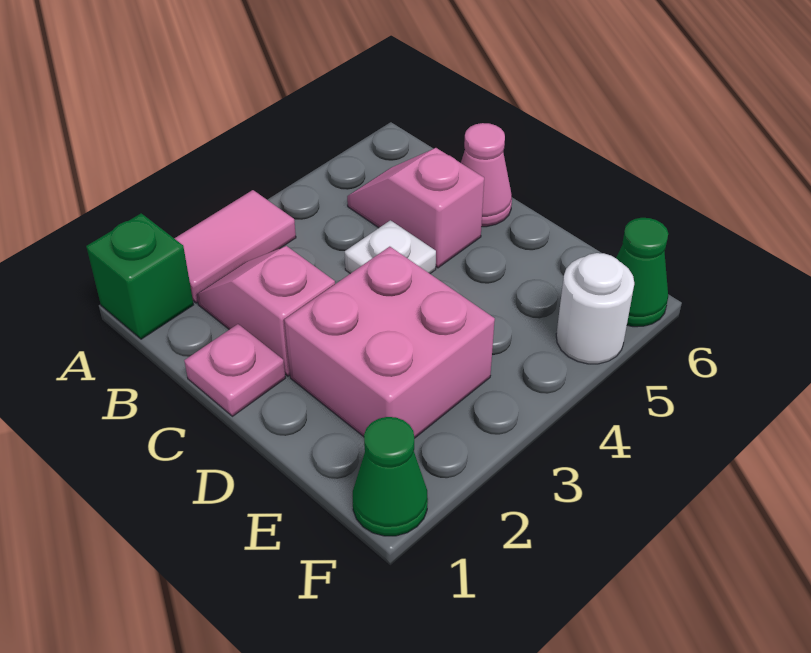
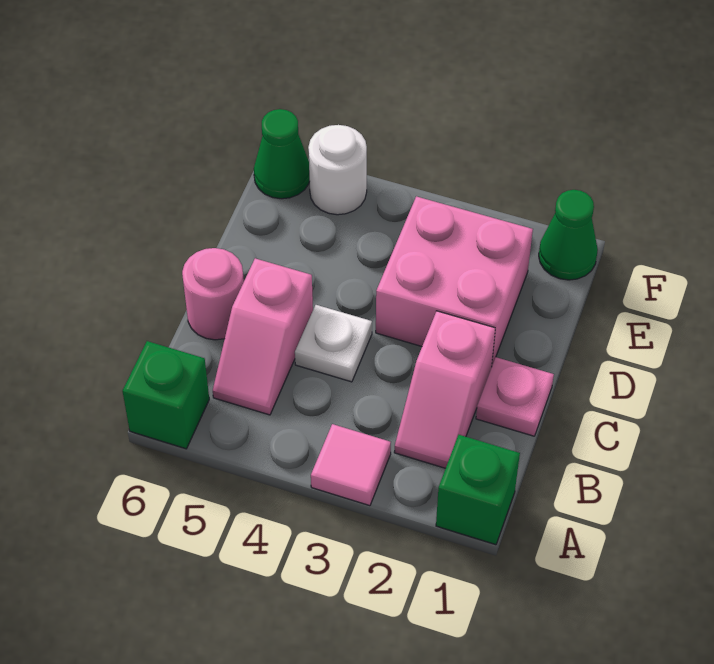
pink 1x2 tile [174,190,296,303] -> pink 1x1 tile [311,424,391,506]
none -> green 1x1 brick [122,341,209,449]
pink 1x1 cone [461,123,512,227] -> pink 1x1 round brick [182,248,244,340]

